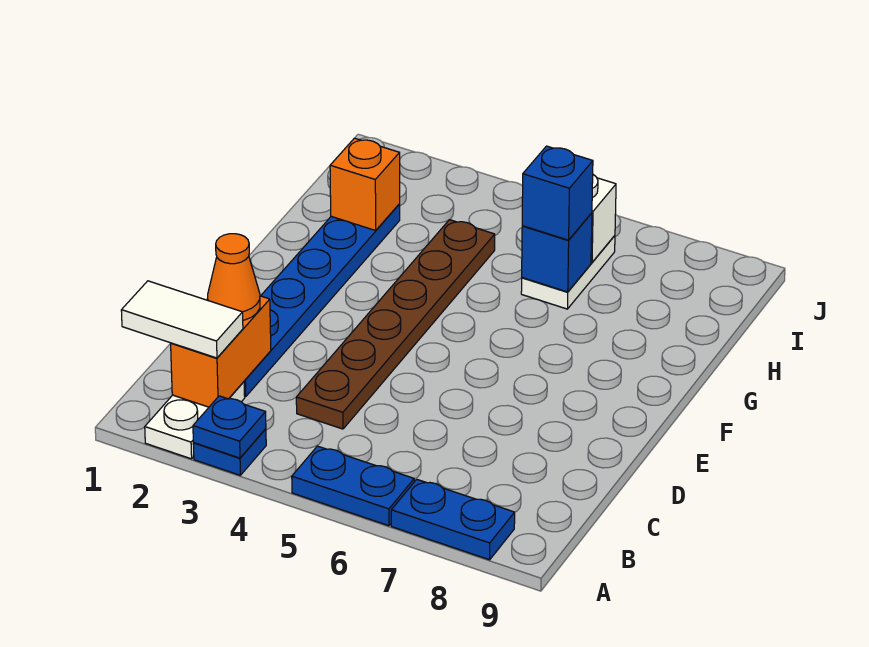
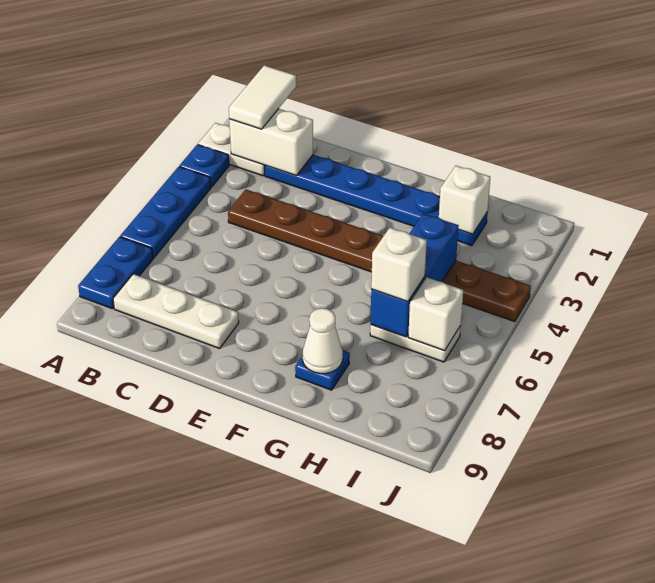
blue 1x1 plate [193,396,266,458] -> blue 1x1 plate moved to [295,350,350,390]
blue 1x2 plate [292,446,414,526] -> blue 1x3 plate [120,167,211,258]
orange 1x2 brick [171,296,271,407] -> white 1x2 brick [229,109,313,176]
none -> white 1x3 plate [113,274,239,348]
orange 1x1 cone [207,234,260,320] -> none
brown 1x6 plate [296,220,495,429] -> brown 1x8 plate [228,189,531,322]
none -> white 1x1 cone [303,308,343,374]
orange 1x1 brick [330,138,400,230] -> white 1x1 brick [439,166,490,234]
blue 1x1 brick [522,213,592,292] -> blue 1x3 brick [370,214,459,337]
blue 1x1 brick [522,146,593,240] -> white 1x1 brick [371,228,427,302]

